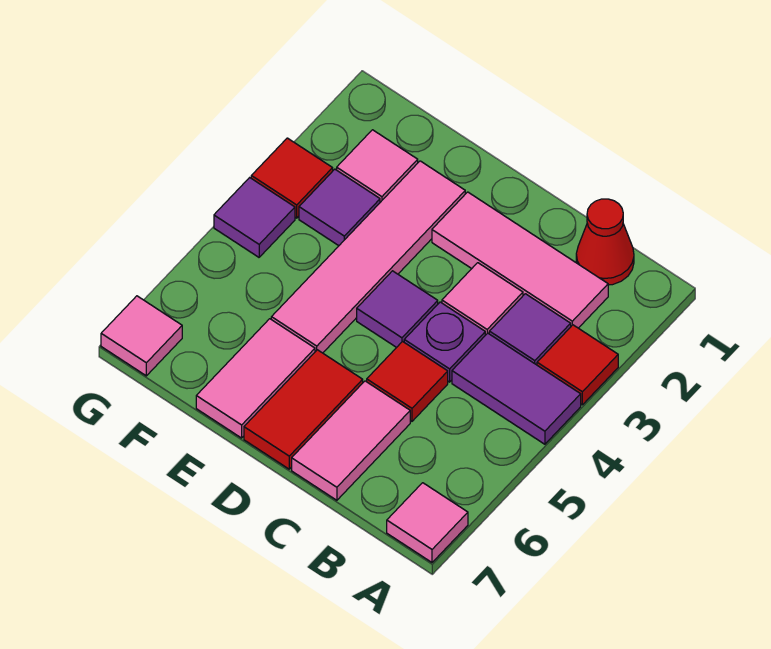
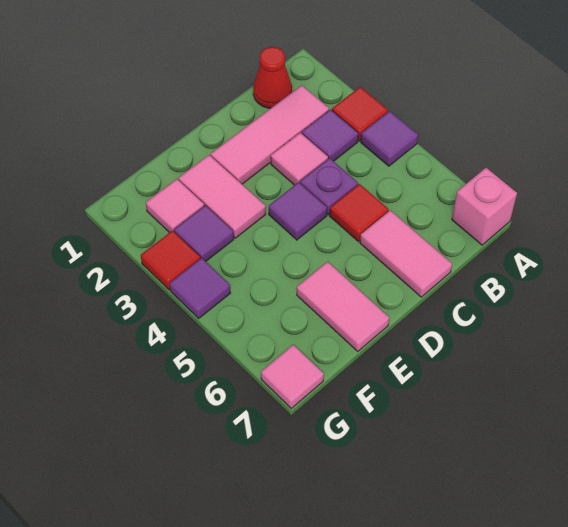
purple 1x2 tile [452,333,581,444] -> purple 1x1 tile [361,111,418,166]
pink 1x1 tile [387,483,468,562] -> pink 1x1 brick [452,168,517,245]
red 1x2 tile [244,350,363,469] -> none
pink 1x4 tile [271,161,465,353] -> pink 1x2 tile [179,155,266,238]

